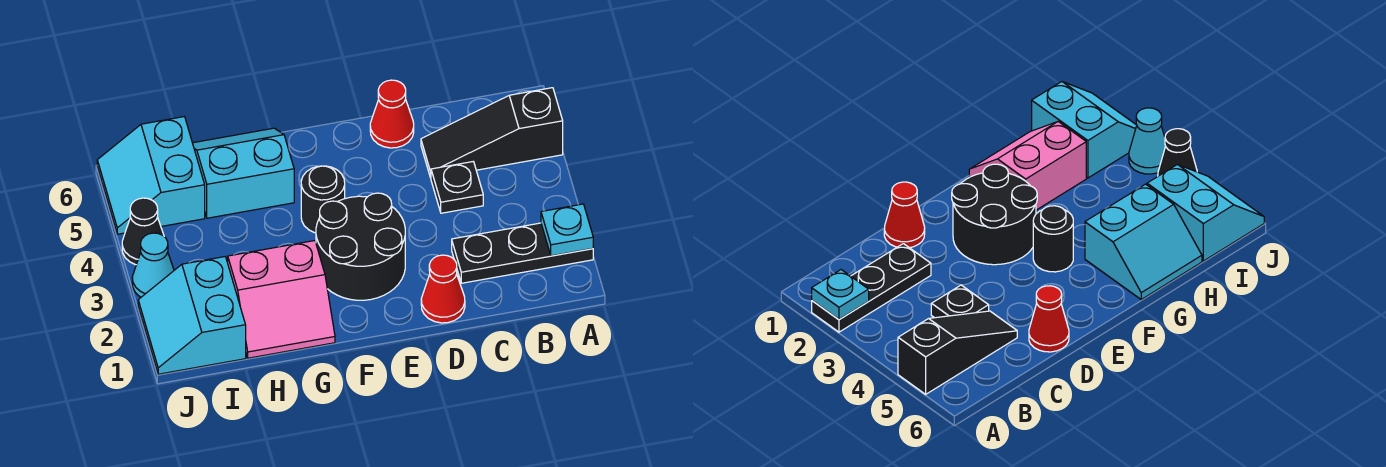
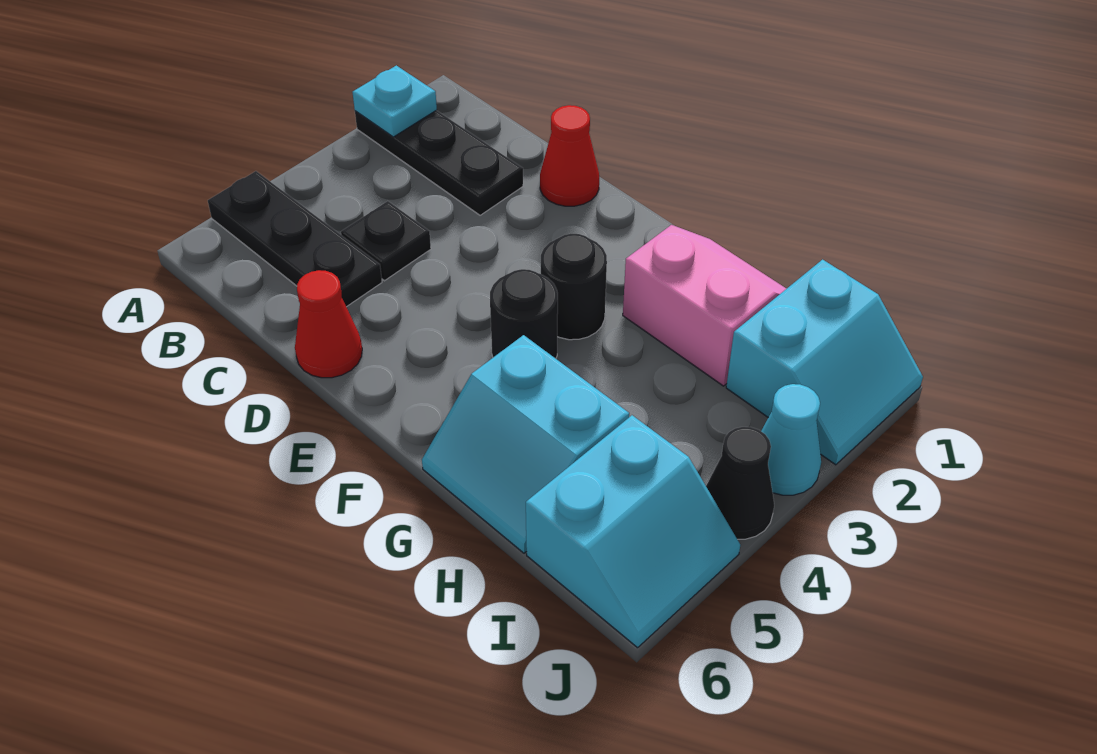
black 1x3 slope [421,88,563,178] -> black 1x3 plate [208,171,382,307]
black 2x2 round brick [316,193,405,300] -> black 1x1 round brick [541,234,607,340]

